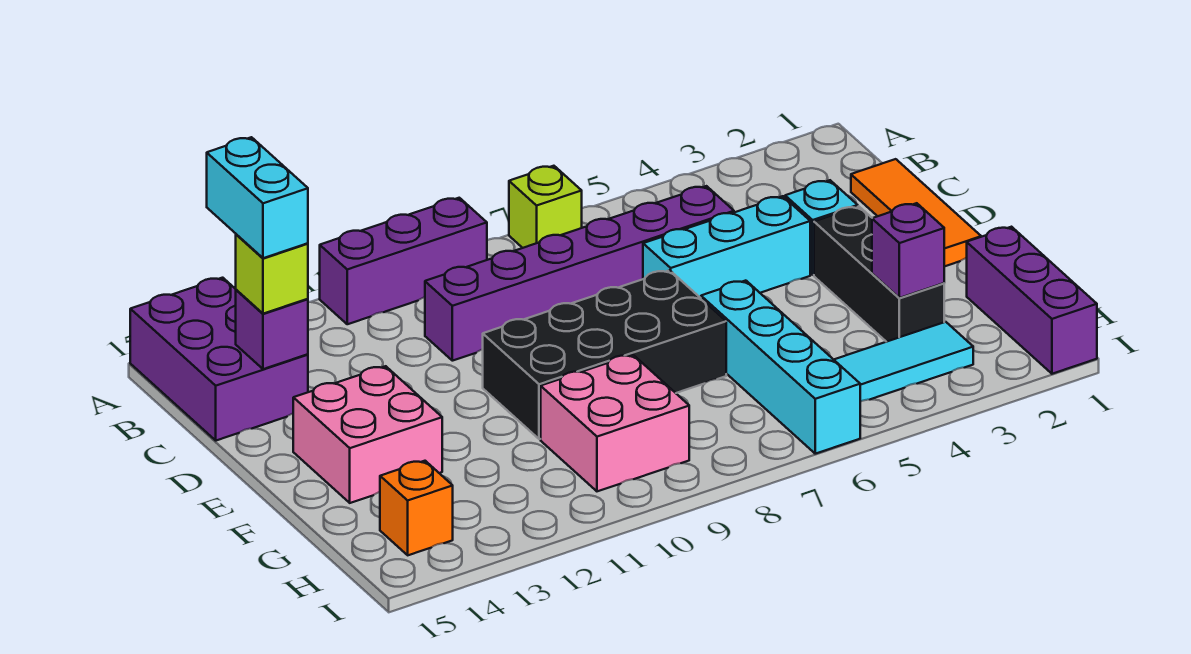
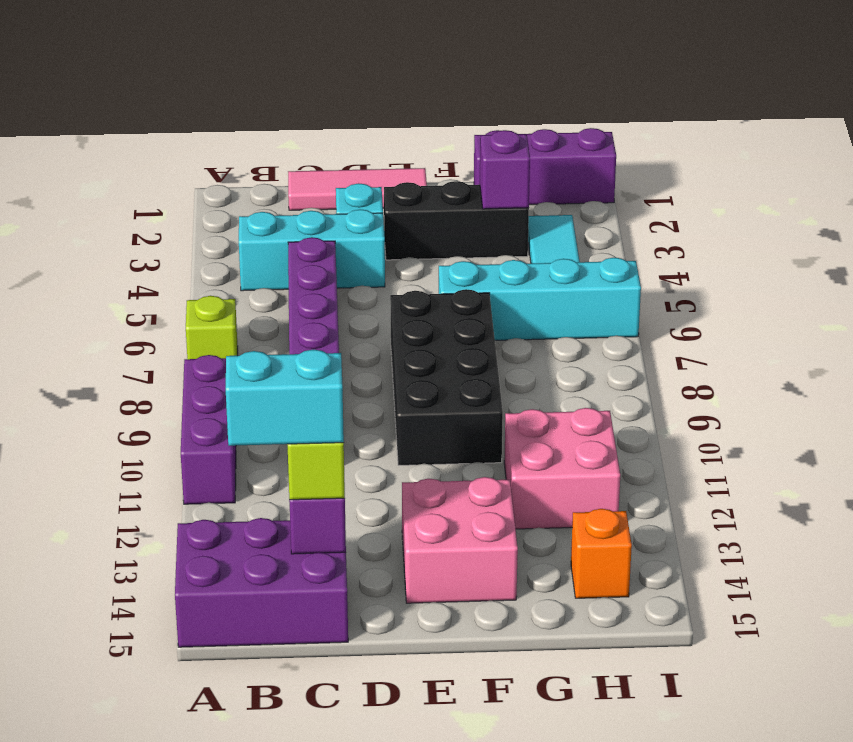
orange 1x3 tile [851,159,981,267] -> pink 1x3 tile [288,168,427,210]
cyan 1x3 brick [643,196,810,298] -> cyan 1x3 brick turned to [239,210,385,291]
pink 2x2 brick [541,355,689,491] -> pink 2x2 brick moved to [504,408,620,529]

